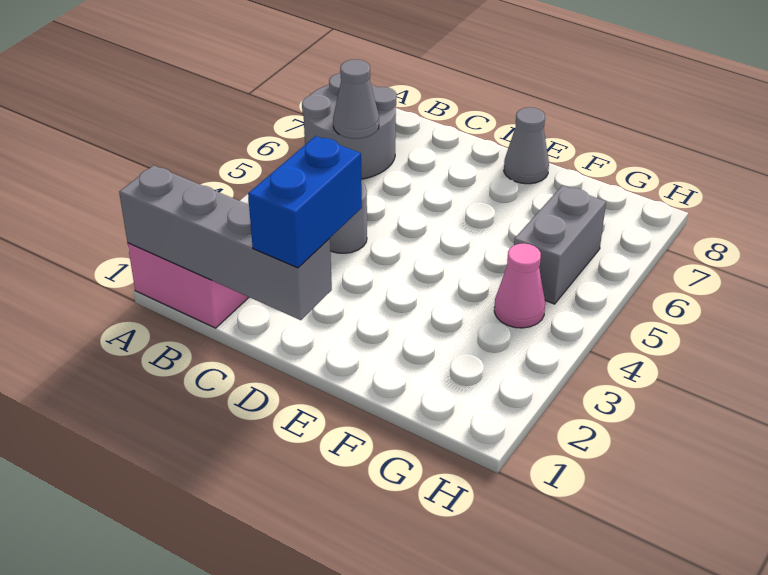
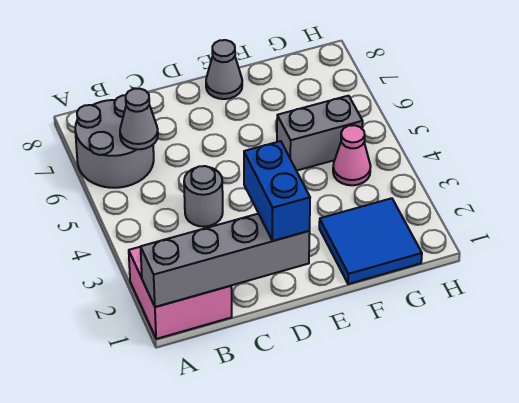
none -> blue 2x2 tile [319,198,422,284]
grey 1x2 brick [514,185,606,304] -> grey 1x2 brick turned to [277,96,363,171]

